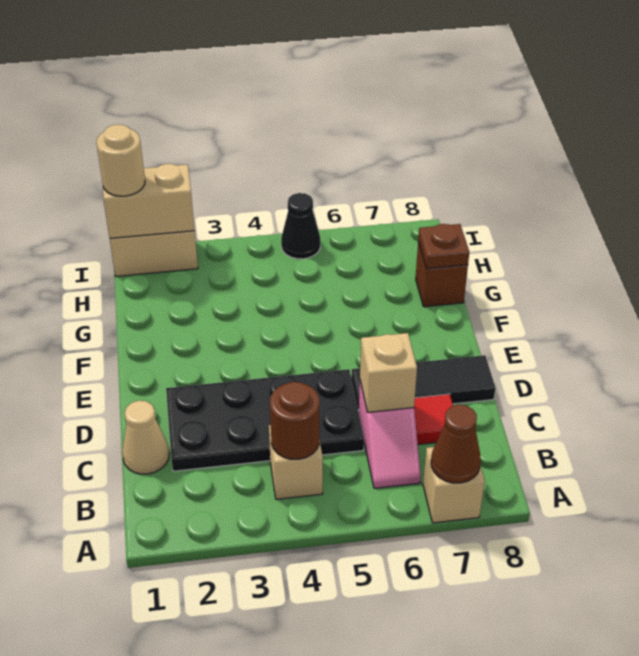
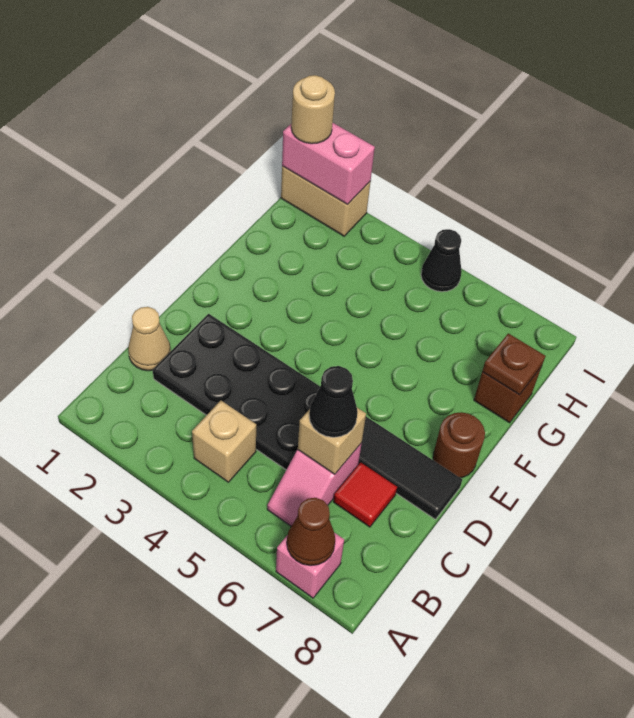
tan 1x1 brick [423,447,485,523] -> pink 1x1 brick [276,533,344,598]
brown 1x1 round brick [270,382,319,459] -> brown 1x1 round brick moved to [433,412,485,478]
none -> black 1x1 cone [309,366,358,437]
tan 1x2 brick [103,164,195,238] -> pink 1x2 brick [282,123,375,205]

